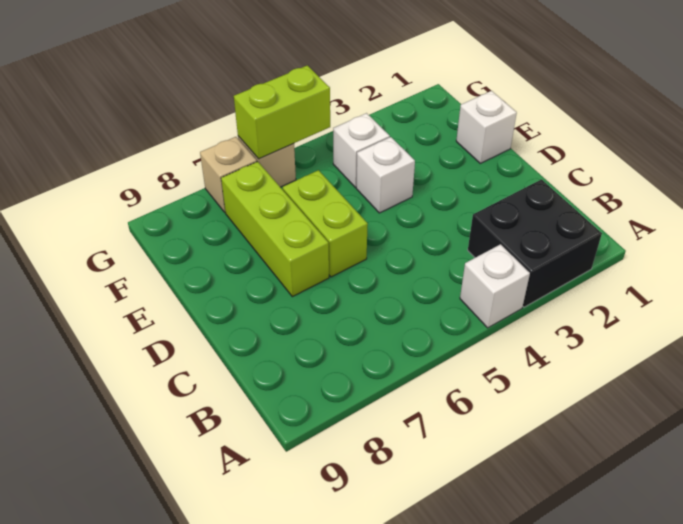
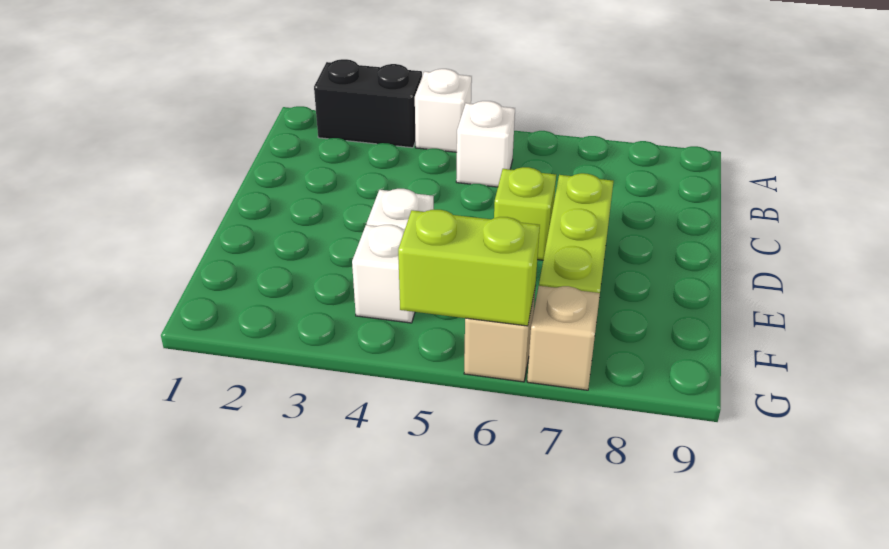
black 2x2 brick [468,179,602,307] -> black 1x2 brick [314,59,422,148]
lime 1x2 brick [283,170,368,277] -> lime 1x1 brick [494,167,556,260]
white 1x1 brick [456,91,517,163] -> white 1x1 brick moved to [456,101,515,187]

